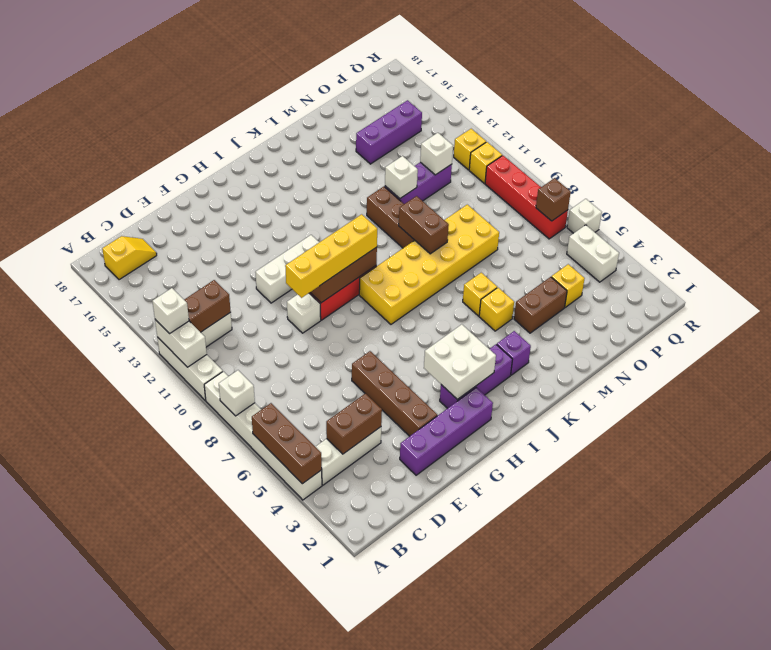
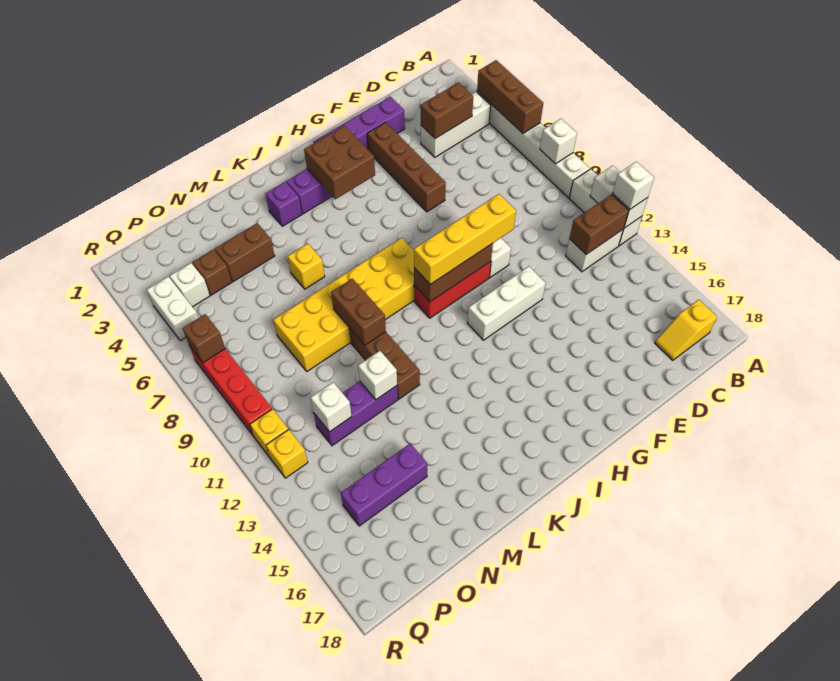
white 2x2 brick [424,324,496,400] -> brown 2x2 brick [304,126,375,199]
yellow 1x1 brick [479,288,514,331] -> none
yellow 1x1 brick [552,264,585,307] -> brown 1x1 brick [192,249,232,295]
white 1x1 brick [567,199,602,233] -> white 1x1 brick moved to [170,263,210,307]

